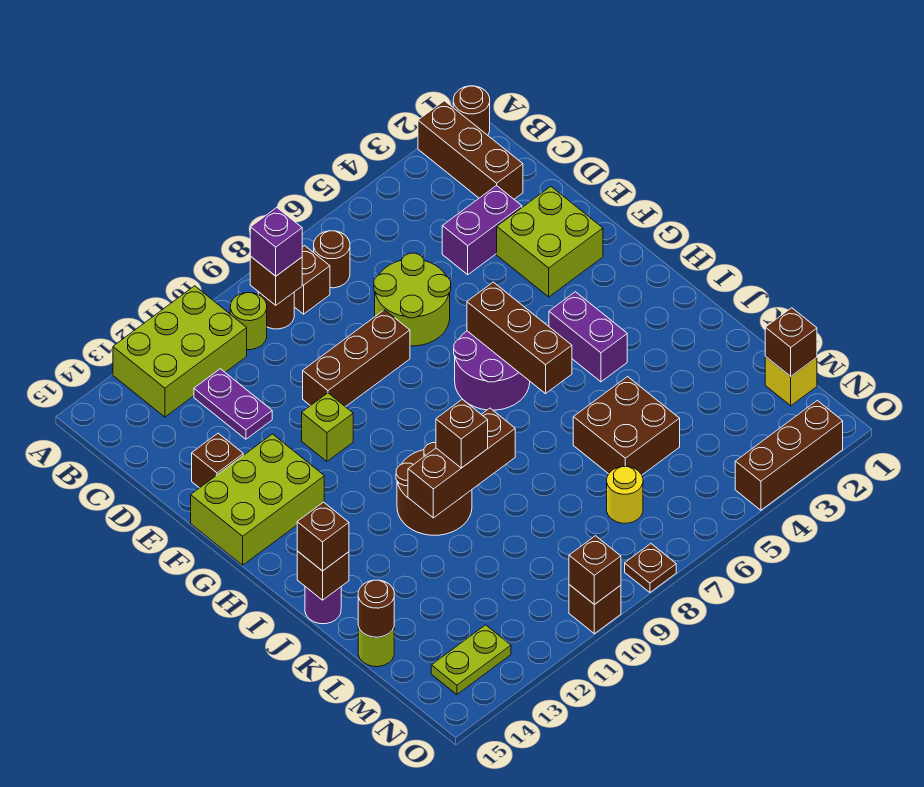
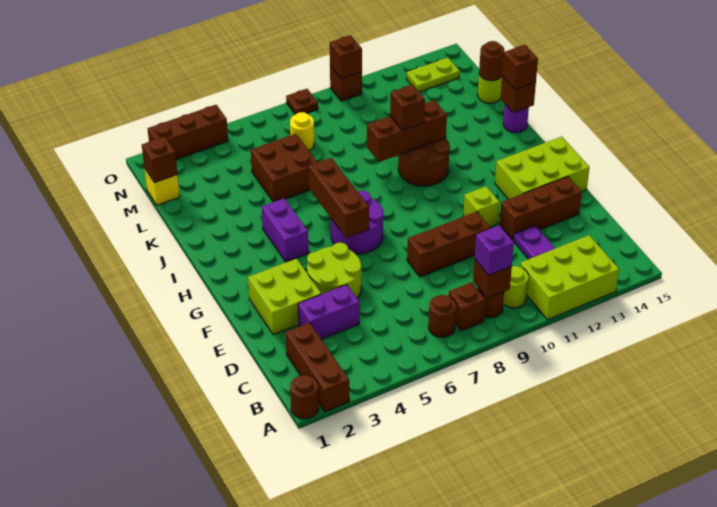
lime 2x2 round brick [374,253,451,346] -> lime 2x2 round brick moved to [307,242,361,298]
brown 1x1 brick [192,433,243,488] -> brown 1x3 brick [500,177,582,240]

